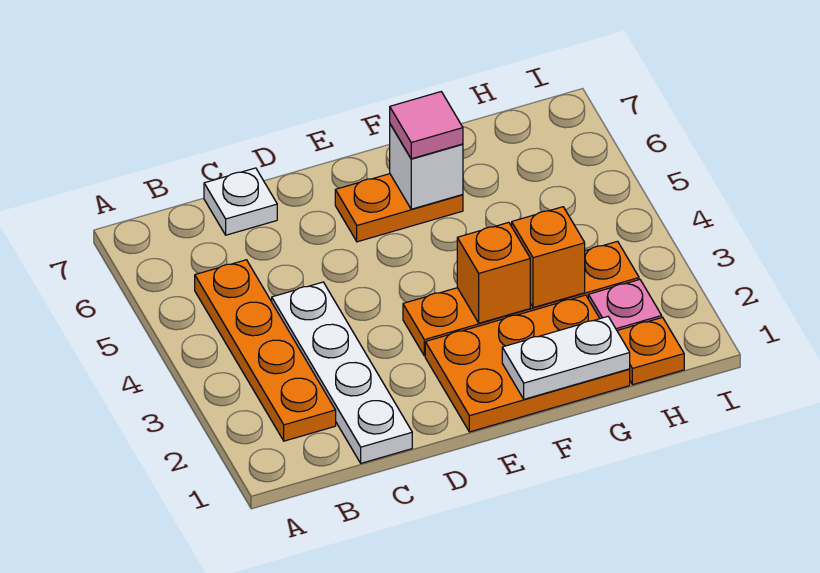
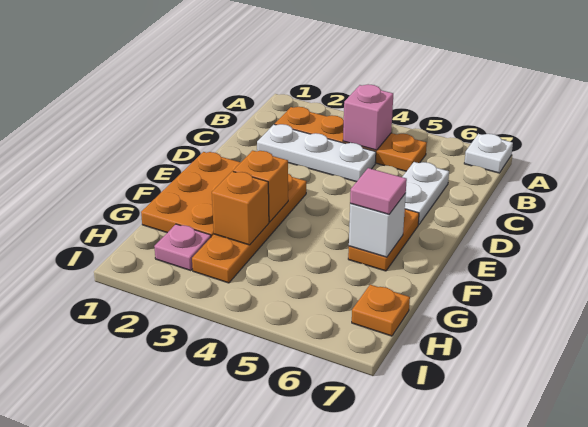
none -> pink 1x1 brick [343,84,393,150]
white 1x4 plate [272,282,412,463] -> white 1x3 plate [257,124,376,182]
white 1x1 plate [204,168,277,235] -> white 1x1 plate moved to [464,134,513,173]
white 1x2 plate [502,317,630,399] -> white 1x2 plate moved to [403,162,449,225]
orange 1x1 plate [617,317,684,385] -> orange 1x1 plate moved to [352,285,410,336]

